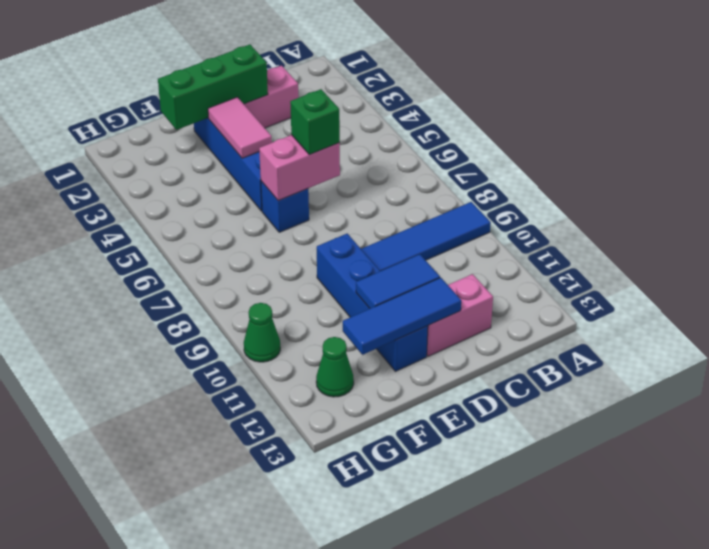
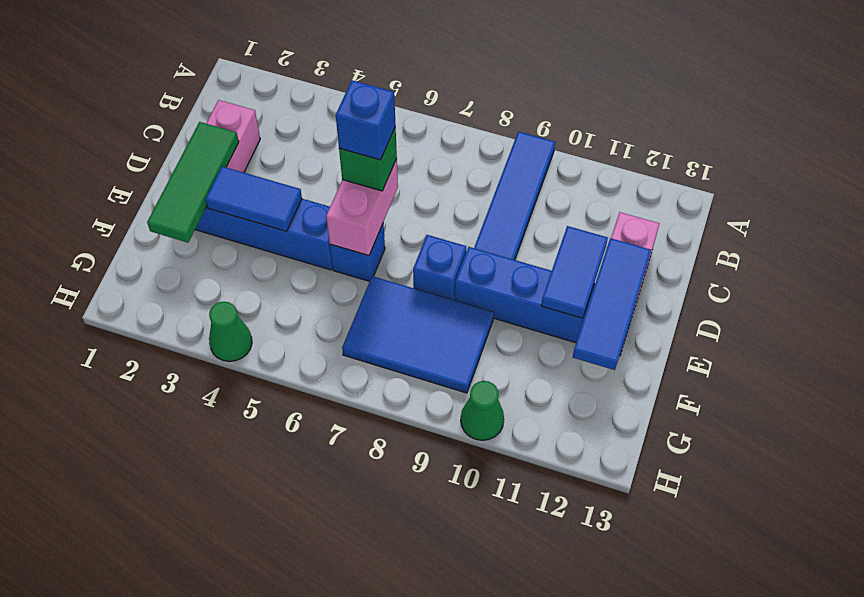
green 1x3 brick [158,44,268,130] -> green 1x3 tile [147,122,239,243]
none -> blue 1x1 brick [336,80,396,160]
pink 1x2 tile [208,97,272,158] -> blue 1x2 tile [206,166,302,231]
none -> blue 1x1 brick [413,235,466,300]
none -> blue 2x3 tile [342,276,494,393]
green 1x1 cone [316,337,354,397] -> green 1x1 cone moved to [209,302,252,362]

